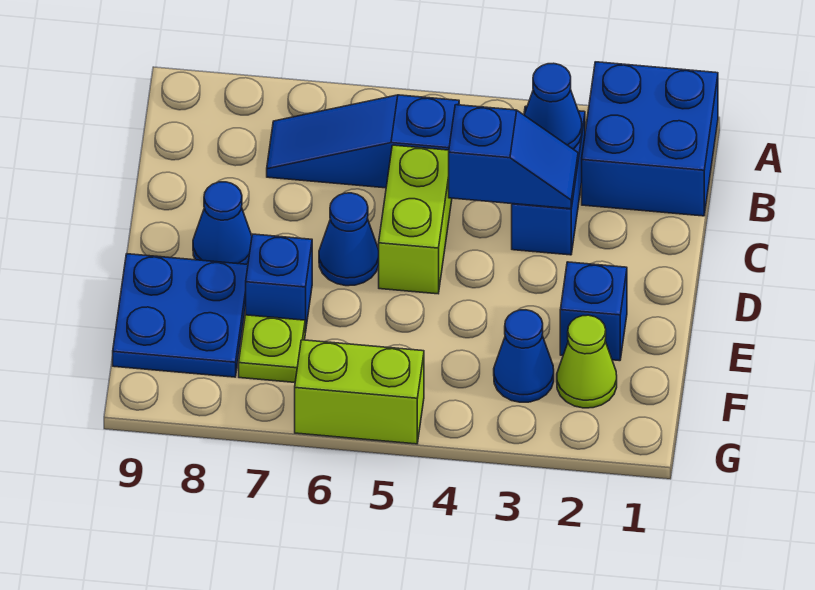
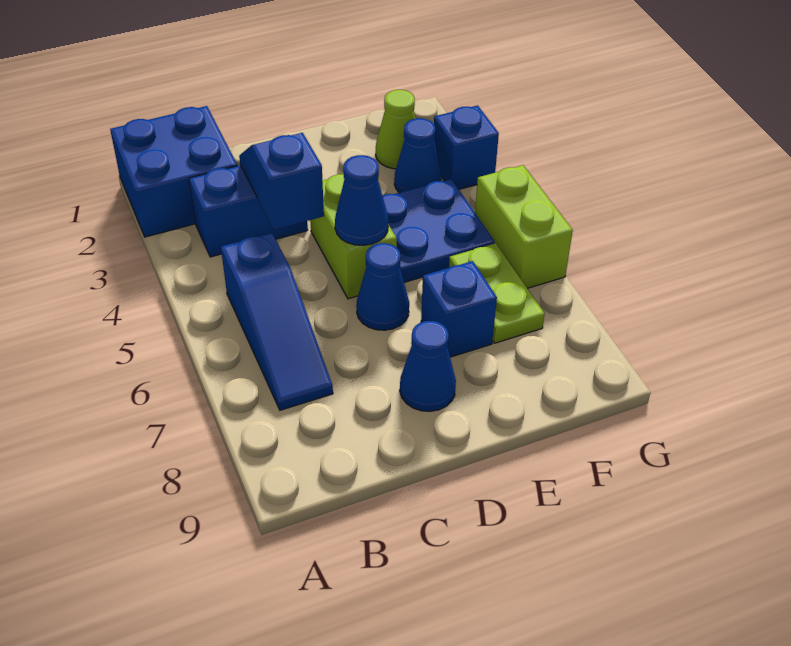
blue 1x1 cone [524,63,582,149] -> blue 1x1 cone moved to [335,155,388,245]
lime 1x2 brick [379,145,452,294] -> lime 1x2 brick turned to [310,174,397,299]
blue 1x1 brick [560,262,627,361] -> blue 1x1 brick moved to [434,105,499,189]
blue 2x2 plate [113,254,248,377] -> blue 2x2 plate moved to [382,179,495,282]
lime 1x1 plate [239,315,305,382] -> lime 1x2 plate [449,243,545,343]

